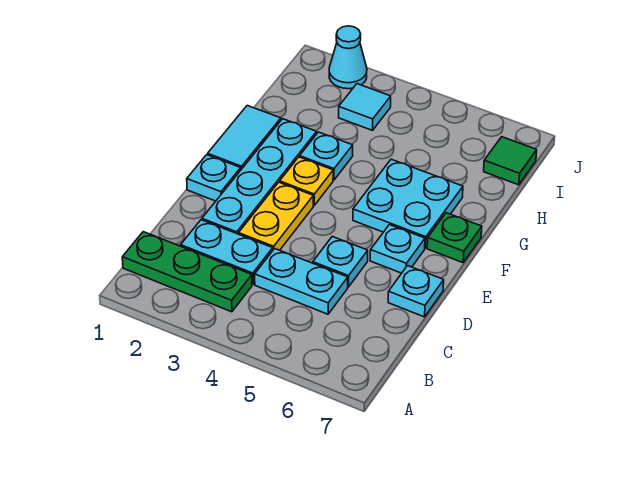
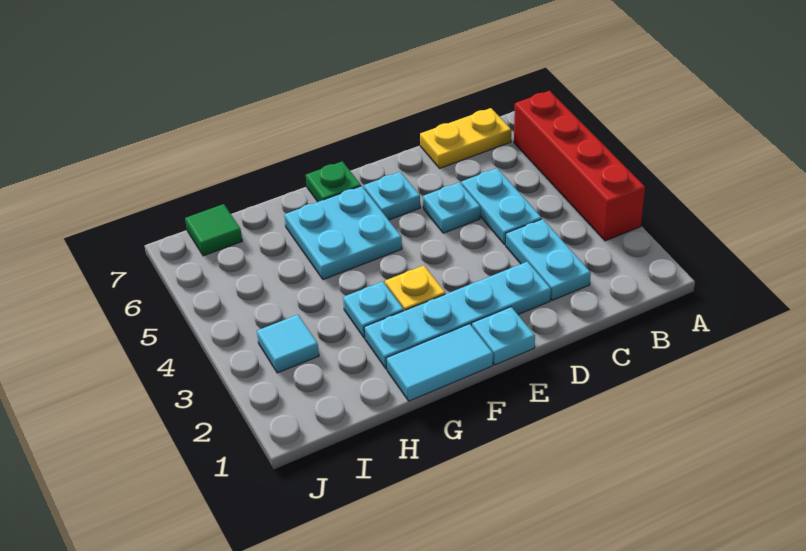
none -> red 1x4 brick [514,91,645,241]
green 1x3 plate [122,232,252,312] -> none
yellow 1x2 plate [239,182,313,250] -> yellow 1x2 plate moved to [420,108,511,168]
cyan 1x1 plate [388,266,444,317] -> none
cyan 1x1 cone [329,26,367,89] -> none

